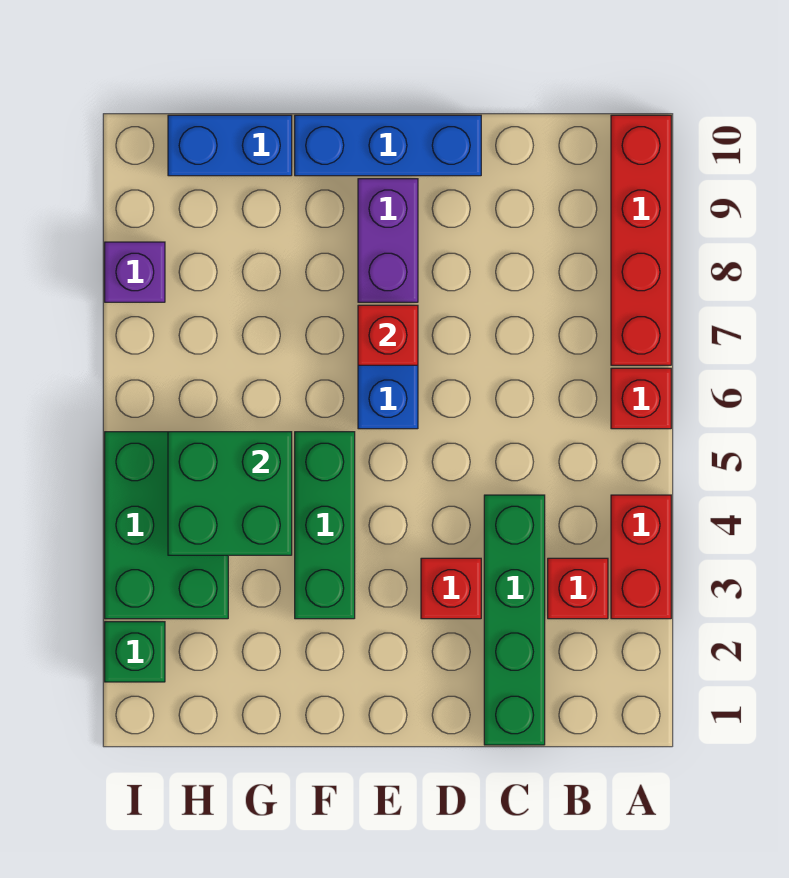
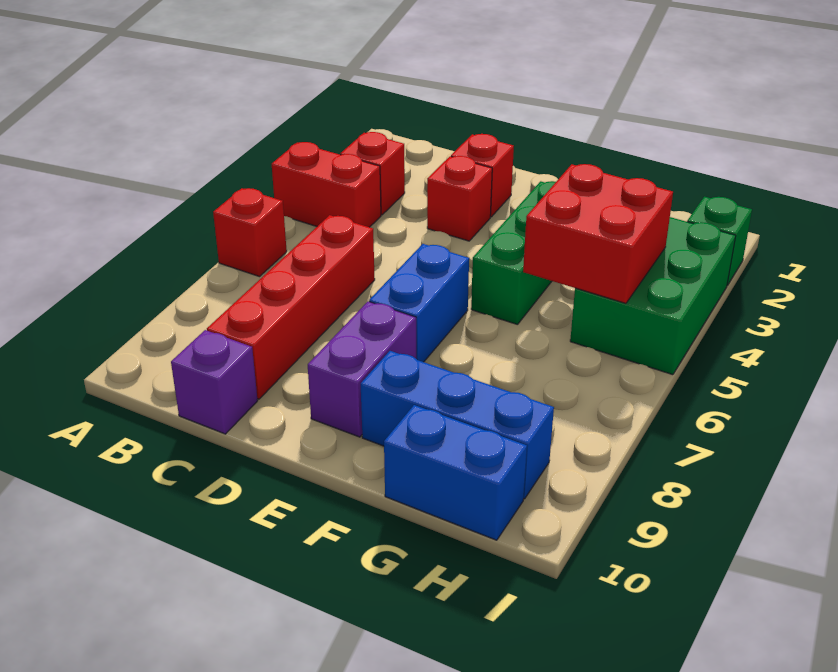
red 1x2 brick [611,495,671,619] -> red 1x2 brick turned to [272,142,381,227]
red 1x4 brick [611,115,671,365] -> red 1x4 brick moved to [207,215,375,399]
green 1x4 brick [484,495,545,745] -> none
blue 1x3 brick [295,115,481,176] -> blue 1x3 brick moved to [361,351,554,499]
red 1x1 brick [358,305,418,365] -> red 1x1 brick moved to [451,134,514,217]
green 2x2 brick [168,432,292,555] -> red 2x2 brick [523,164,673,303]
purple 1x1 brick [105,242,165,302] -> purple 1x1 brick moved to [171,330,258,434]

